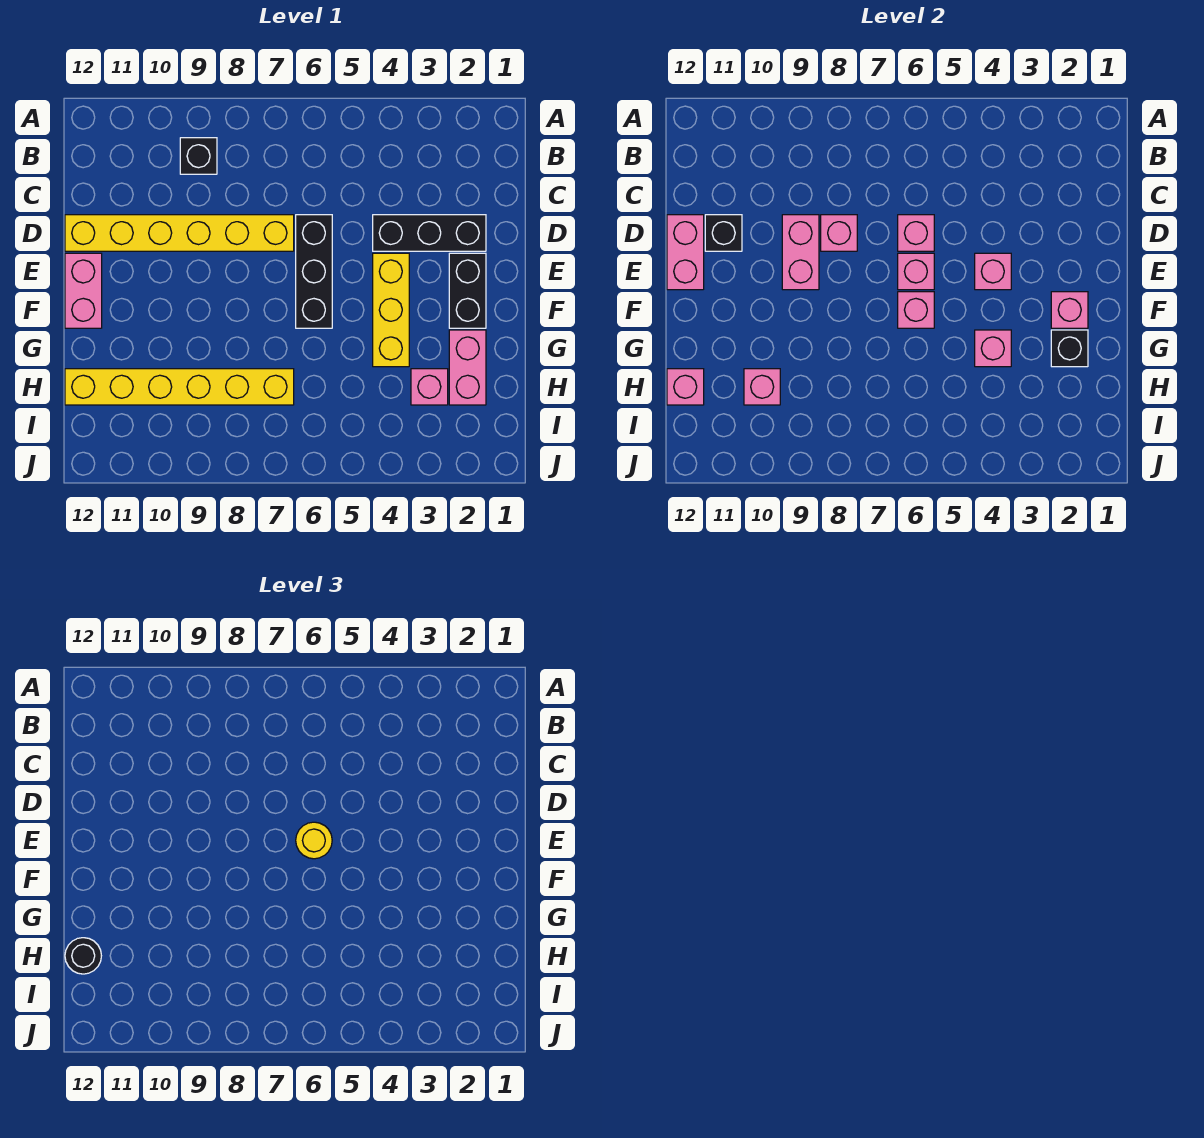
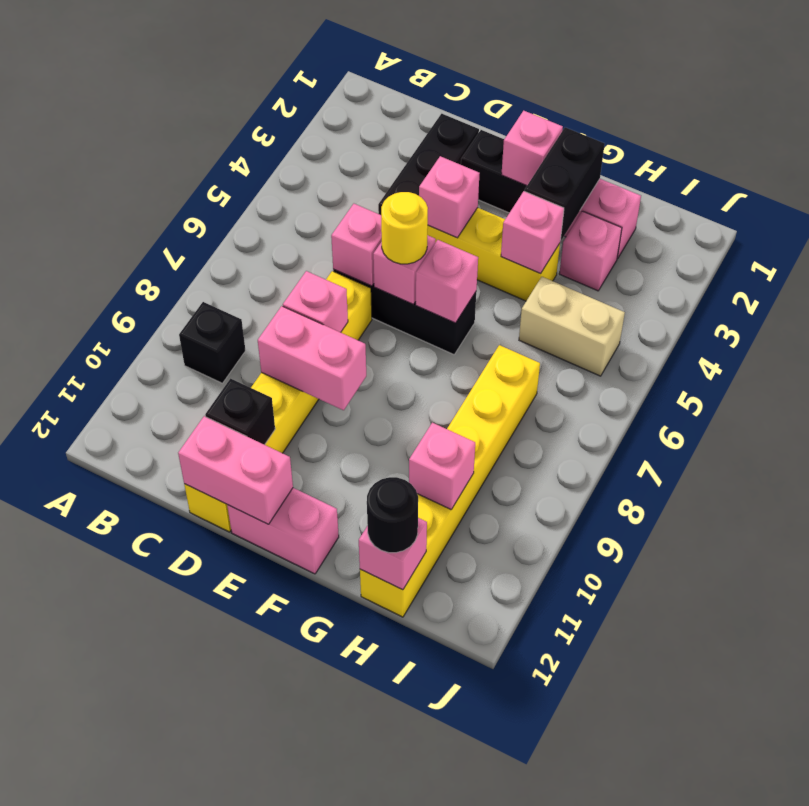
black 1x1 brick [1051,330,1088,367] -> black 1x2 brick [525,127,605,240]
none -> tan 1x2 brick [519,277,625,376]

